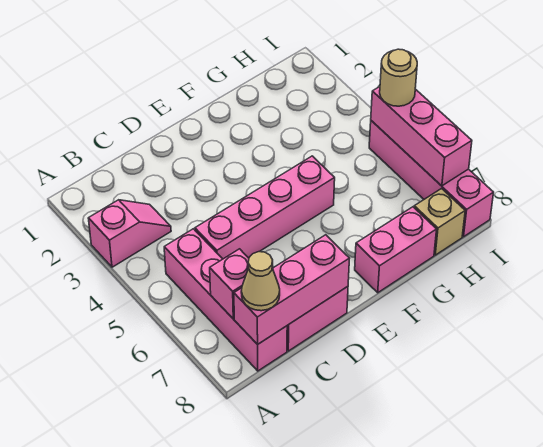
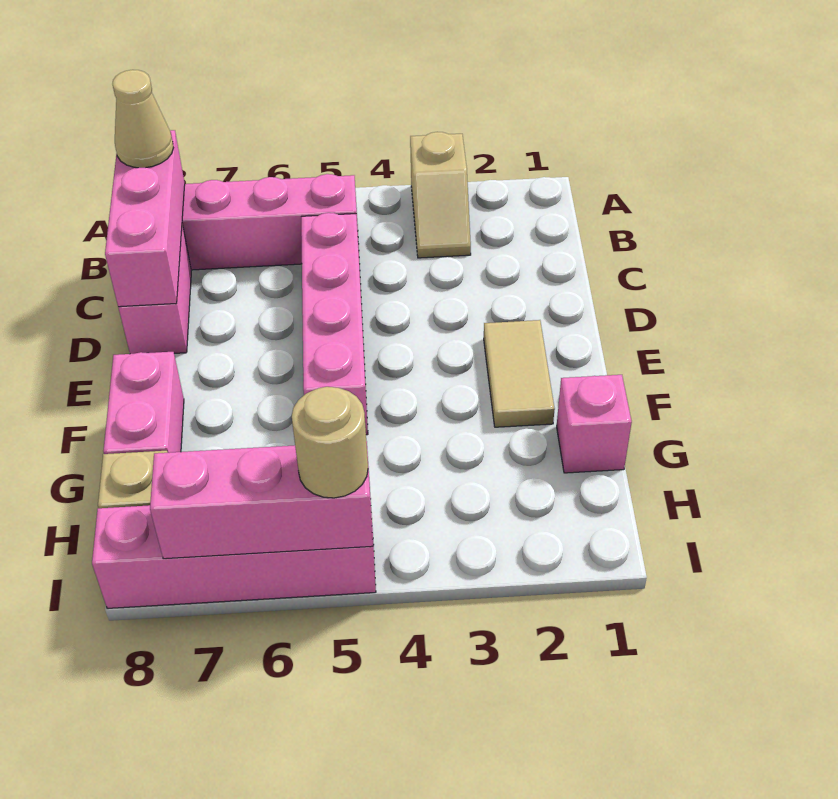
pink 1x2 slope [88,200,171,267] -> tan 1x2 slope [410,132,471,258]
pink 1x1 brick [210,249,249,319] -> pink 1x1 brick moved to [557,375,632,473]
none -> tan 1x2 tile [484,320,555,427]

